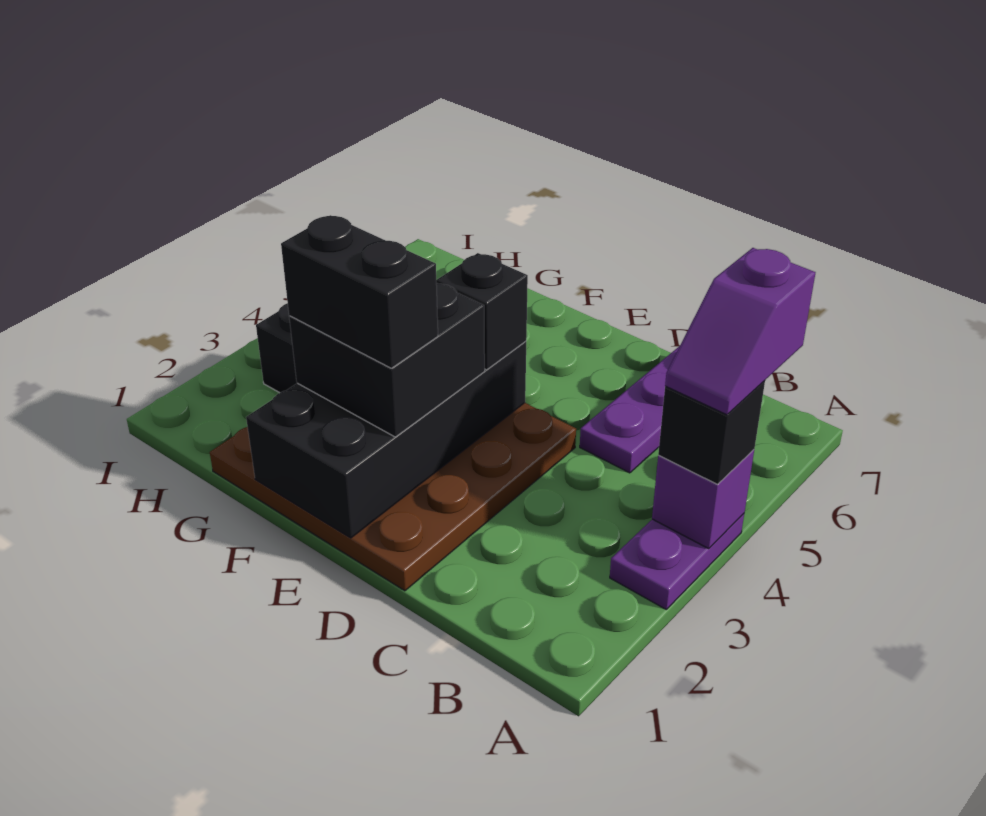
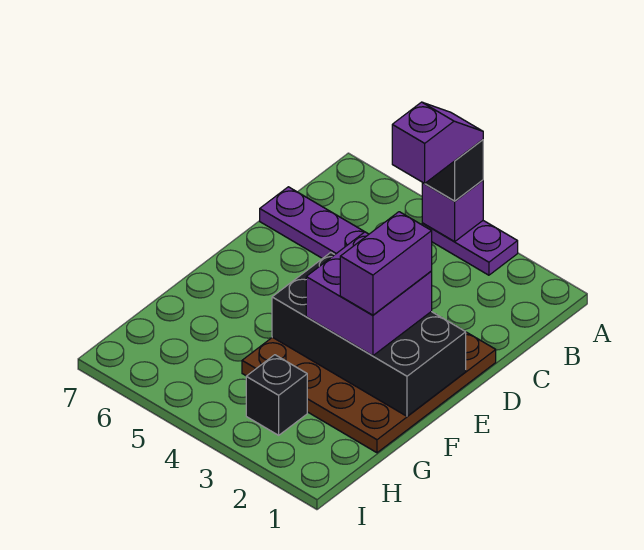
purple 1x2 slope [665,248,815,415] -> purple 1x2 slope turned to [392,102,483,183]
black 2x2 brick [289,283,485,437] -> purple 2x2 brick [306,232,432,356]
black 1x2 brick [281,215,438,368] -> purple 1x2 brick [340,212,432,315]
black 1x1 brick [436,253,528,370] -> none

